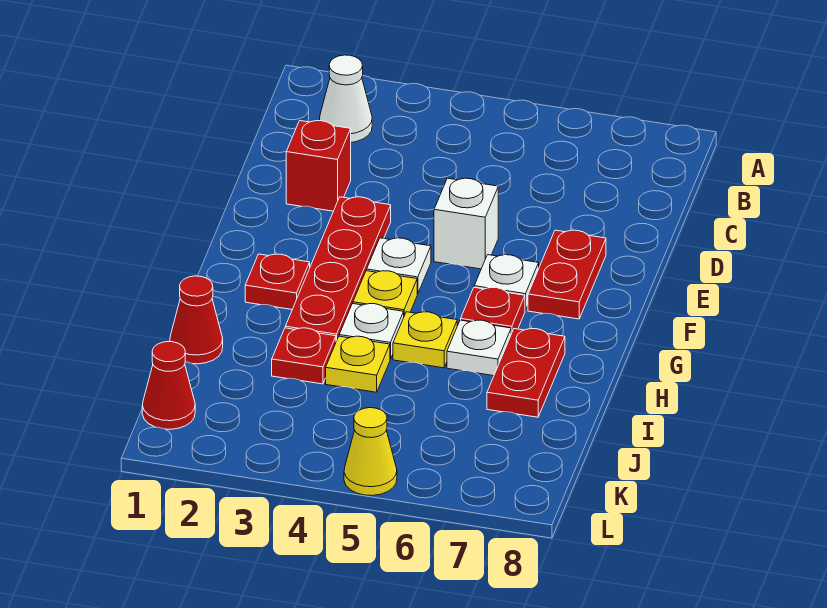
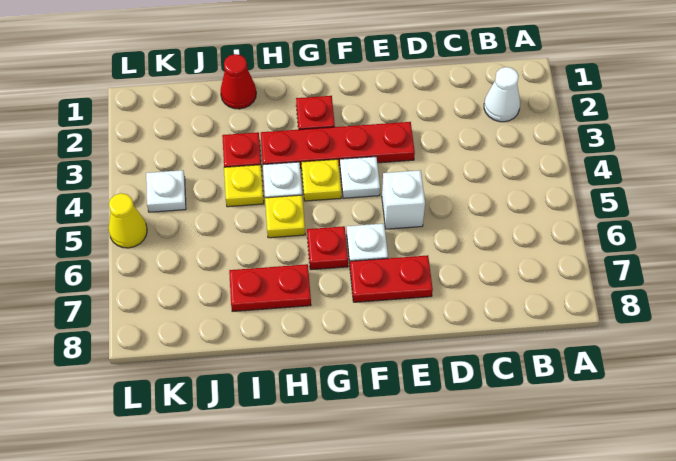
red 1x1 brick [286,121,351,211] -> none
white 1x1 plate [447,320,511,376] -> white 1x1 plate moved to [146,170,186,212]
red 1x1 cone [142,342,195,429] -> none

